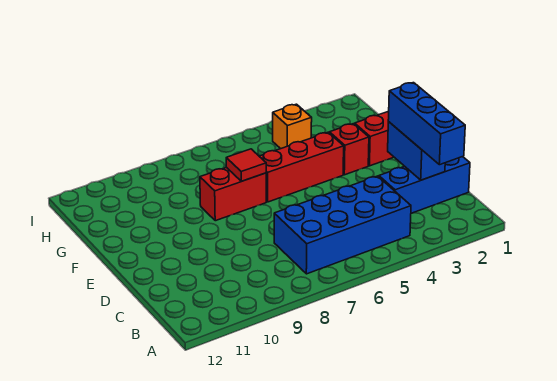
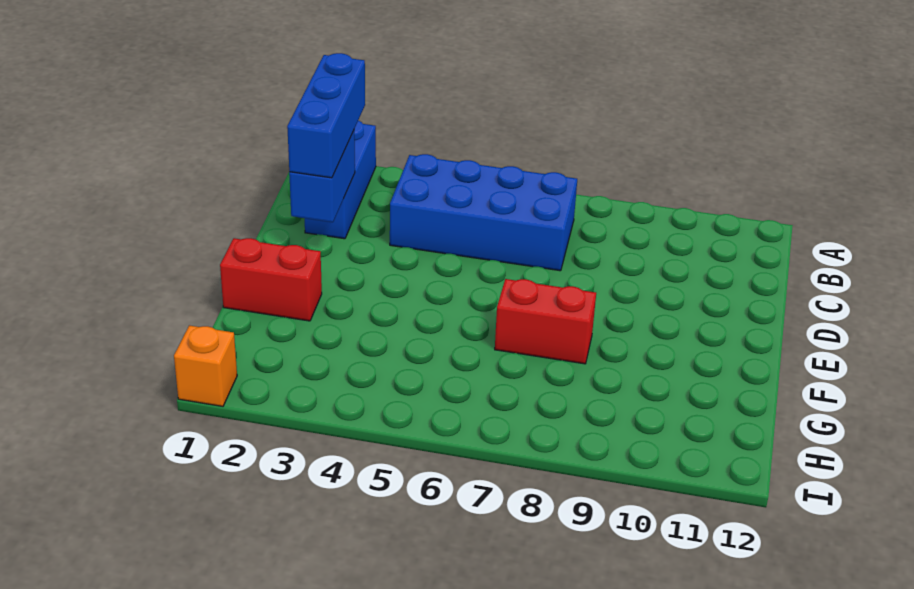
blue 1x3 brick [379,157,470,213] -> blue 1x3 brick turned to [305,121,376,239]
red 1x1 brick [329,124,369,175] -> none
red 1x3 brick [259,132,344,202] -> none
red 1x1 tile [226,149,266,181] -> none
orange 1x1 brick [273,104,312,149] -> orange 1x1 brick moved to [174,325,237,406]

